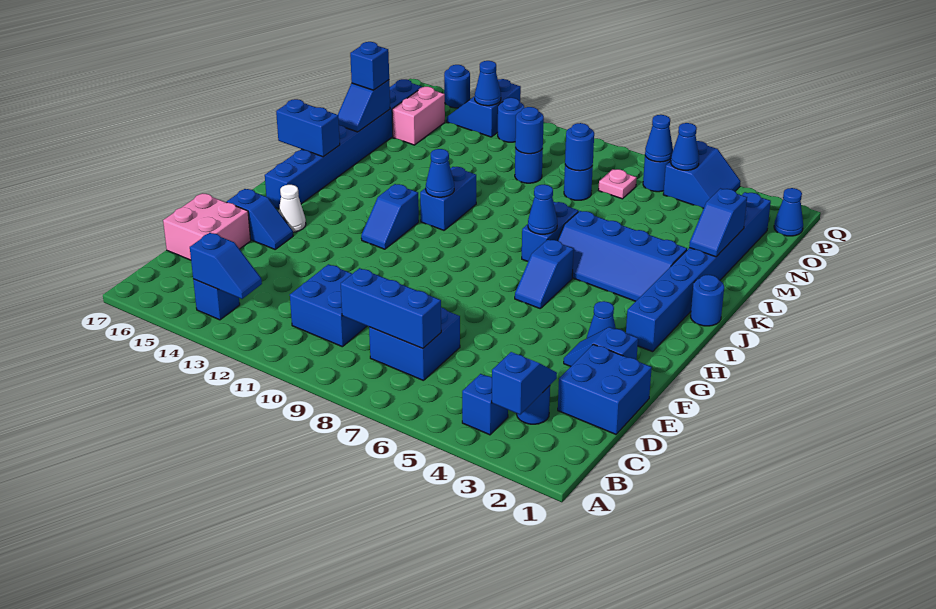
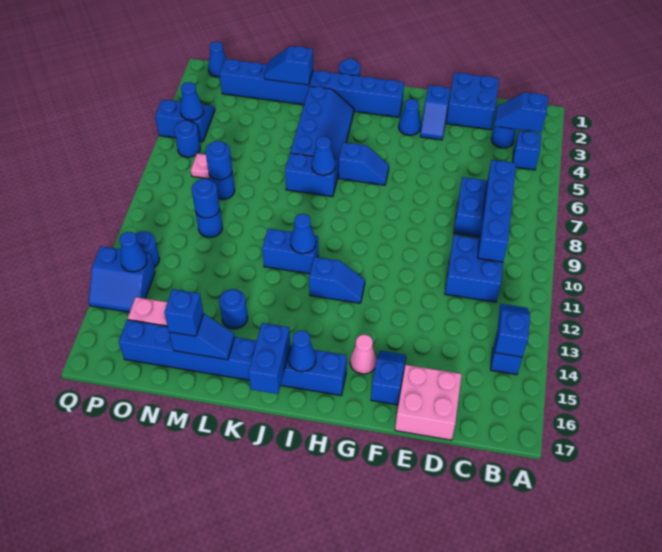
blue 1x3 brick [341,268,441,349] -> blue 1x4 brick [478,160,516,262]
white 1x1 cone [279,185,306,232] -> pink 1x1 cone [350,335,377,374]
blue 1x2 slope [689,189,747,257] -> blue 1x2 slope turned to [264,46,313,85]
blue 1x1 cone [645,115,673,162] -> blue 1x1 cone moved to [288,331,316,372]
blue 1x1 round brick [444,65,470,108] -> blue 1x1 round brick moved to [219,289,248,329]

